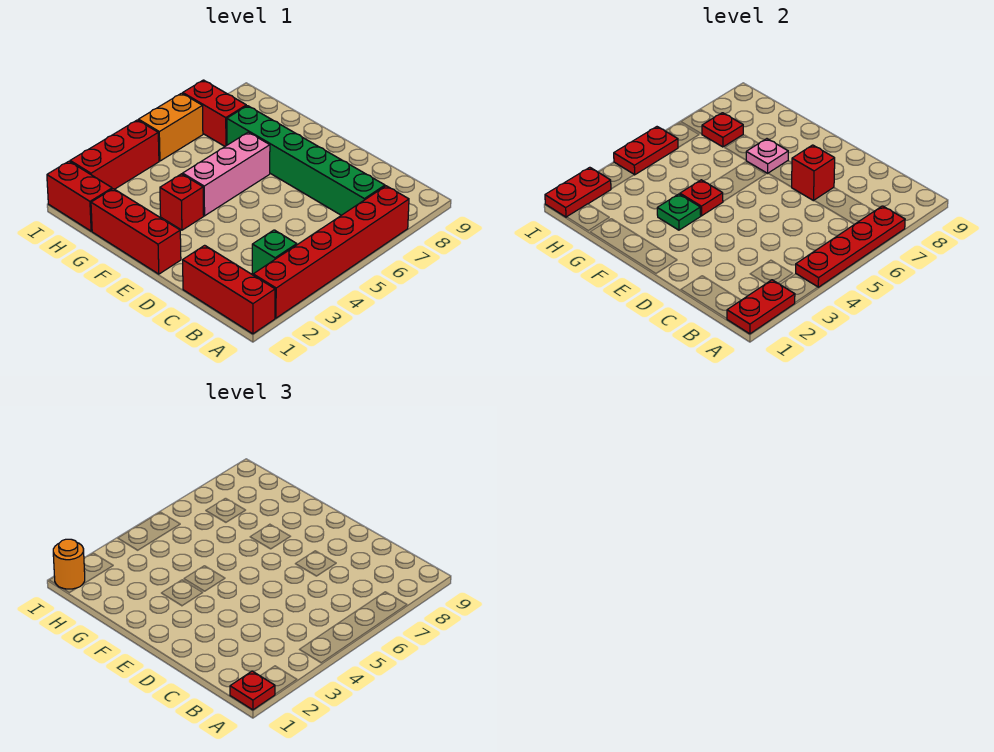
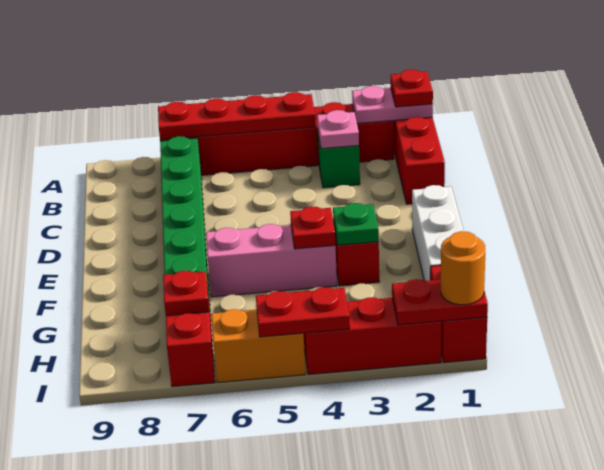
red 1x2 plate [727,280,795,334] -> pink 1x2 plate [352,86,433,123]
red 1x1 brick [792,145,835,201] -> none
red 1x3 brick [91,189,181,274] -> white 1x3 brick [412,185,464,281]
pink 1x1 plate [746,139,788,173] -> pink 1x1 plate moved to [317,110,359,149]

